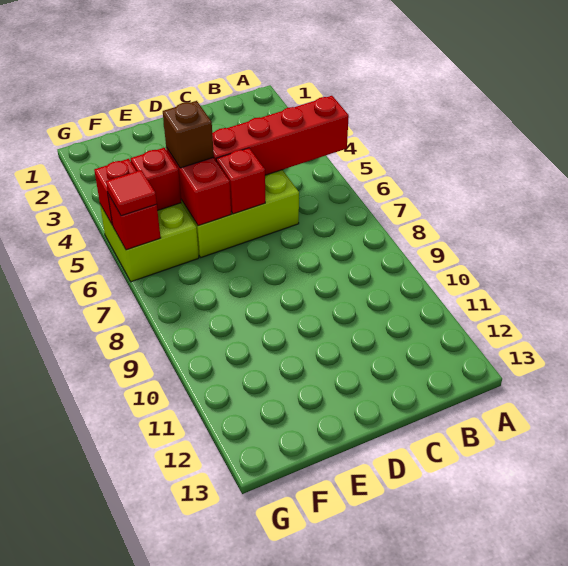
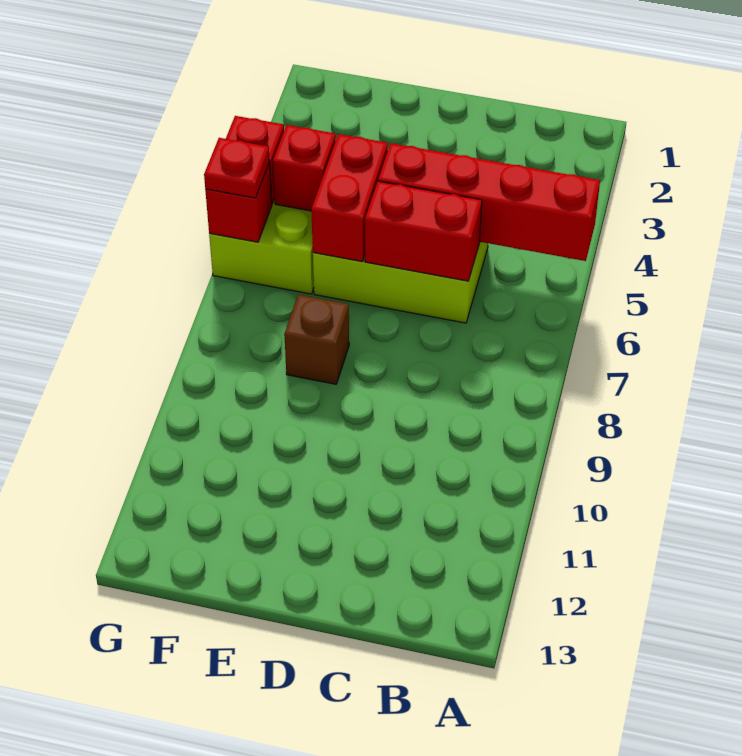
red 1x1 brick [216,148,265,214] -> red 1x2 brick [365,181,482,281]
brown 1x1 brick [163,101,214,168] -> brown 1x1 brick moved to [284,295,349,384]
red 1x1 tile [106,170,157,216] -> red 1x1 plate [204,138,270,198]

